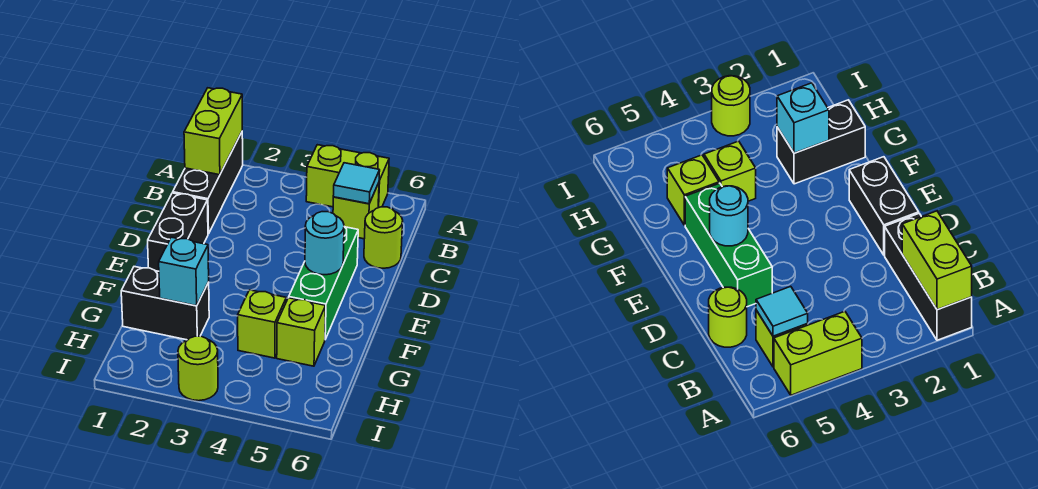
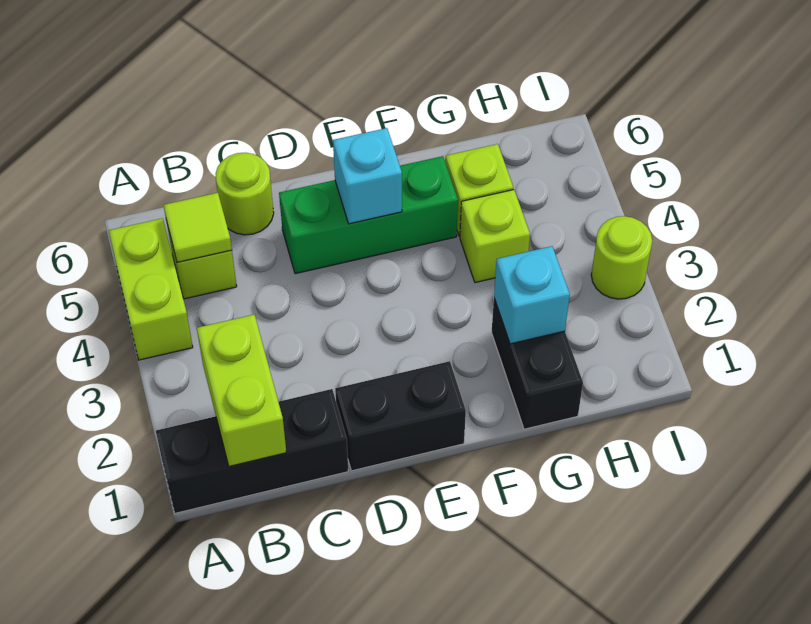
lime 1x2 brick [184,88,242,175] -> lime 1x2 brick turned to [197,315,286,467]
cyan 1x1 tile [333,163,380,204] -> lime 1x1 tile [164,193,232,262]
cyan 1x1 round brick [305,212,344,275] -> cyan 1x1 brick [333,128,402,224]

